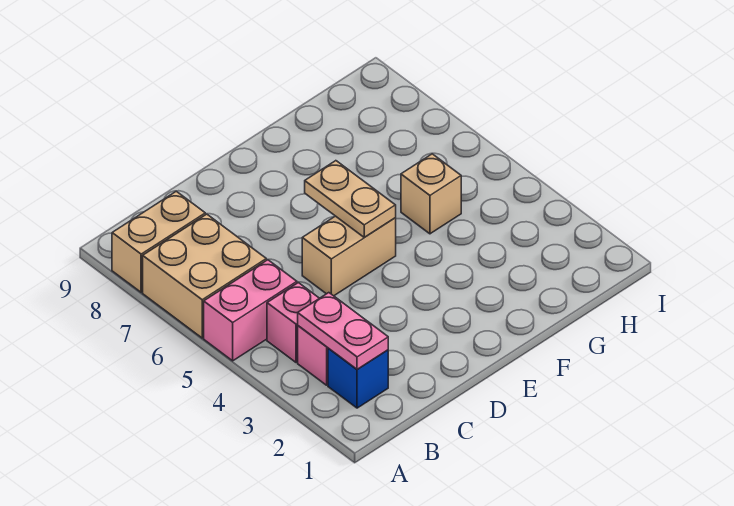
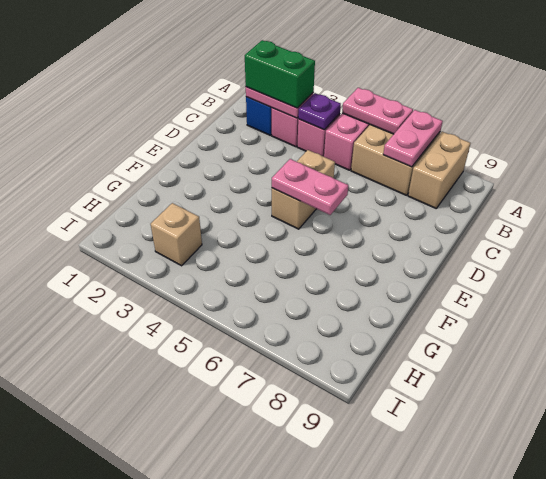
none -> pink 1x2 plate [342,88,413,134]
none -> pink 1x2 plate [383,110,443,167]
none -> green 1x2 brick [245,40,315,108]
none -> purple 1x1 plate [298,93,341,130]
tan 1x2 plate [305,161,396,237] -> pink 1x2 plate [272,159,348,215]
tan 1x1 brick [401,154,461,234] -> tan 1x1 brick moved to [151,203,202,266]

